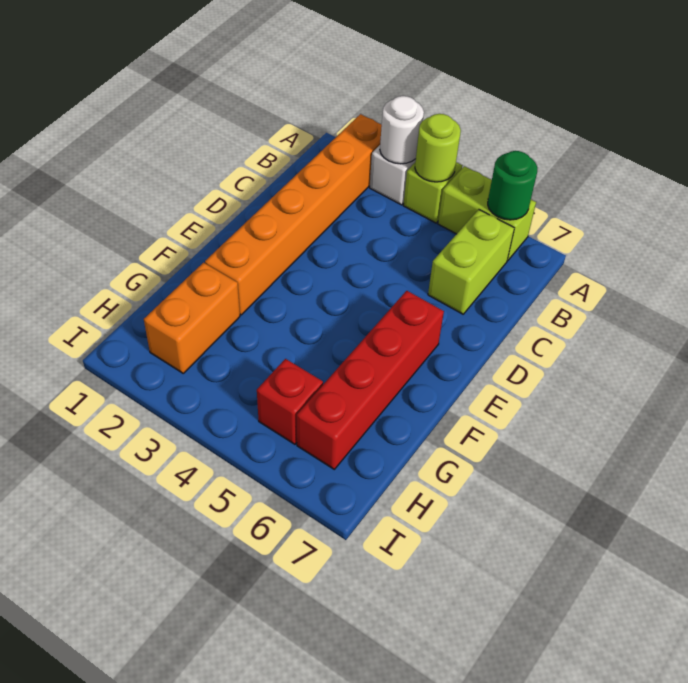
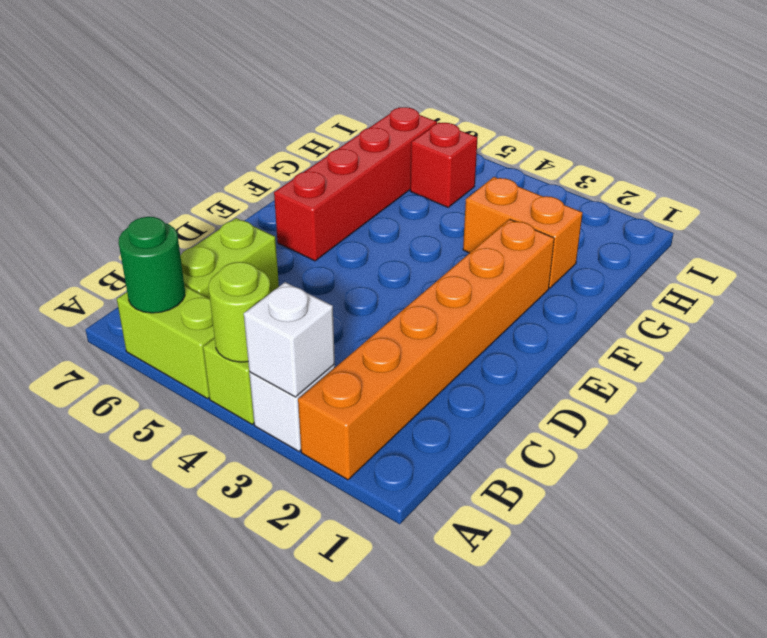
white 1x1 round brick [380,96,424,164] -> white 1x1 brick [244,282,335,397]
orange 1x2 brick [144,263,240,373] -> orange 1x2 brick turned to [463,177,583,288]

